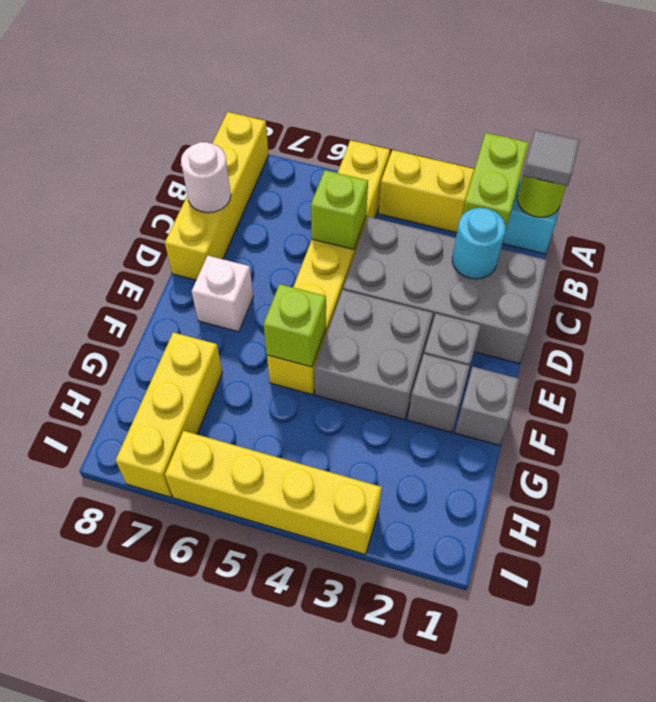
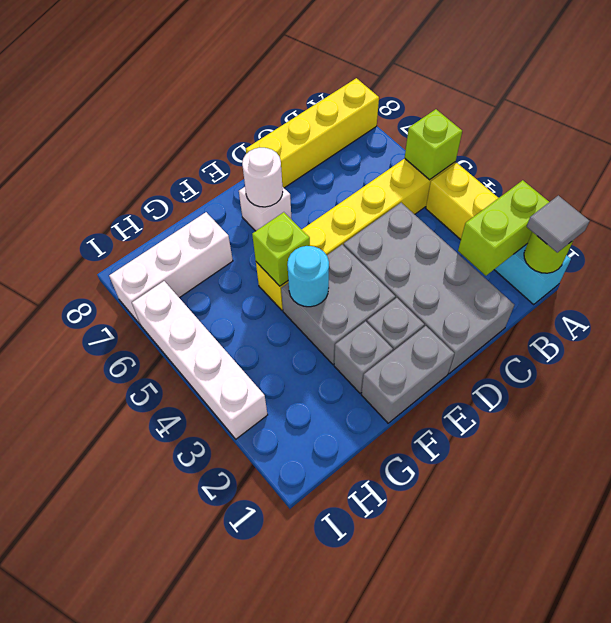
cyan 1x1 round brick [452,208,506,279] -> cyan 1x1 round brick moved to [287,246,329,307]
lime 1x1 brick [311,170,368,250] -> lime 1x1 brick moved to [405,109,462,180]
white 1x1 round brick [181,142,231,213] -> white 1x1 round brick moved to [242,148,283,207]
grey 1x1 brick [455,367,519,445] -> grey 1x2 brick [361,326,454,423]
yellow 1x3 brick [116,332,222,497] -> white 1x3 brick [109,212,233,324]
yellow 1x4 brick [165,431,382,554] -> white 1x4 brick [132,281,268,439]

